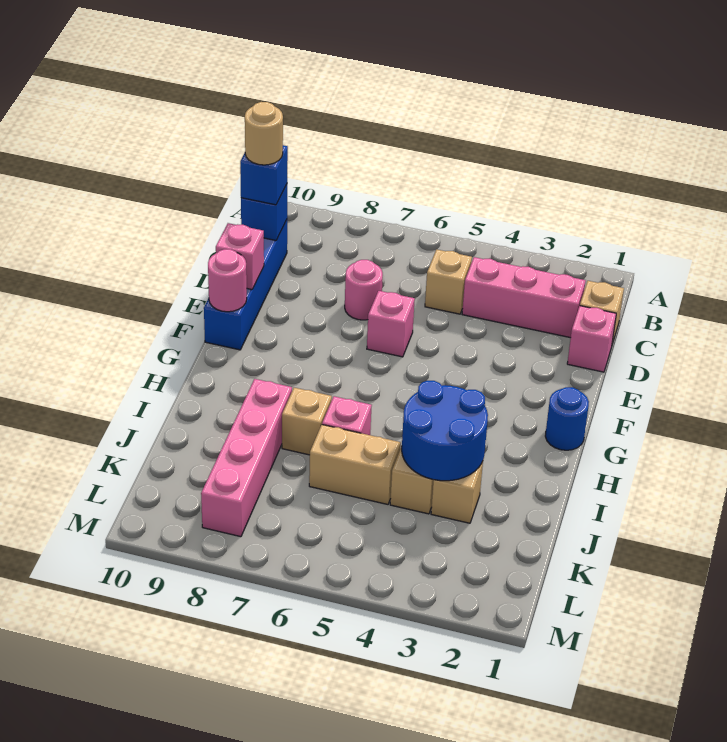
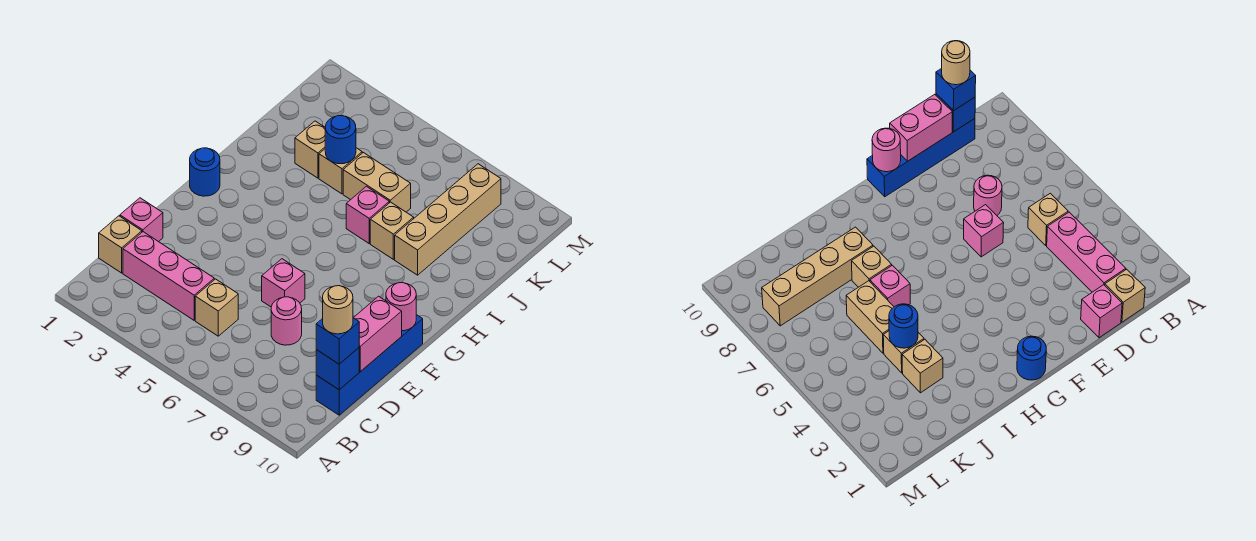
pink 1x1 brick [216,223,264,289] -> pink 1x2 brick [354,296,402,372]
blue 2x2 round brick [402,381,488,481] -> blue 1x1 round brick [325,116,356,164]
pink 1x4 brick [201,379,292,537] -> tan 1x4 brick [395,164,501,275]

